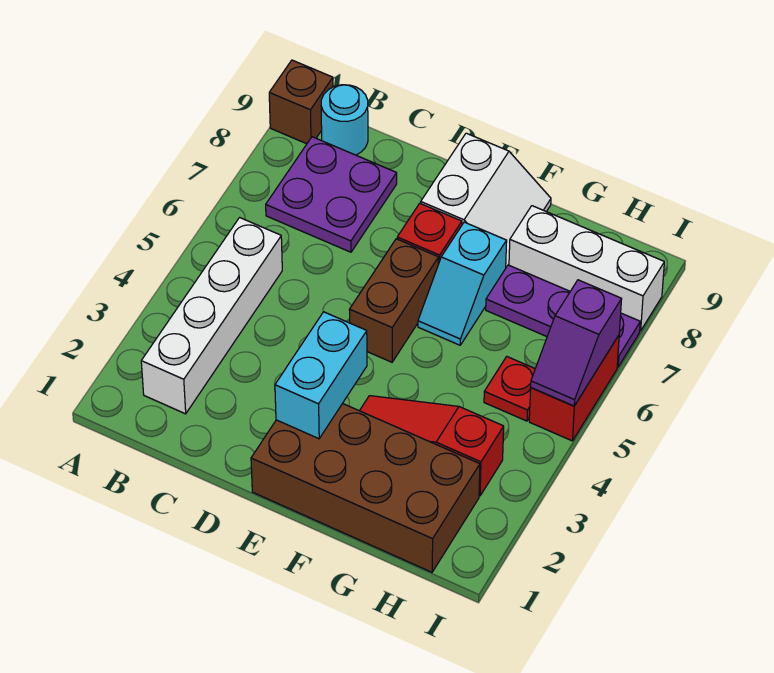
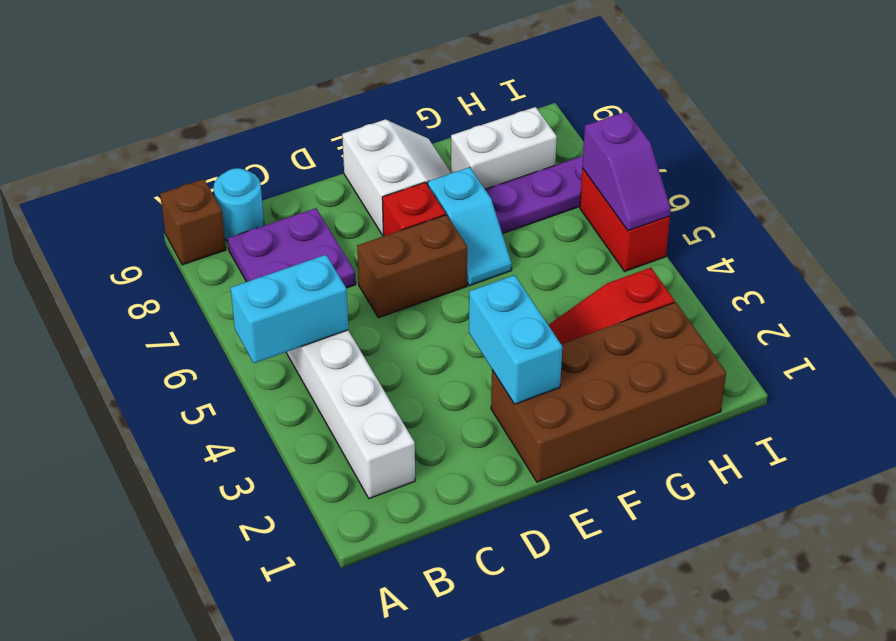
none -> cyan 1x2 brick [231,255,348,363]
brown 1x2 brick [349,239,439,362] -> brown 1x2 brick turned to [357,215,467,318]
white 1x3 brick [509,206,664,331] -> white 1x2 brick [451,107,557,189]
red 1x1 plate [484,357,535,421] -> none

